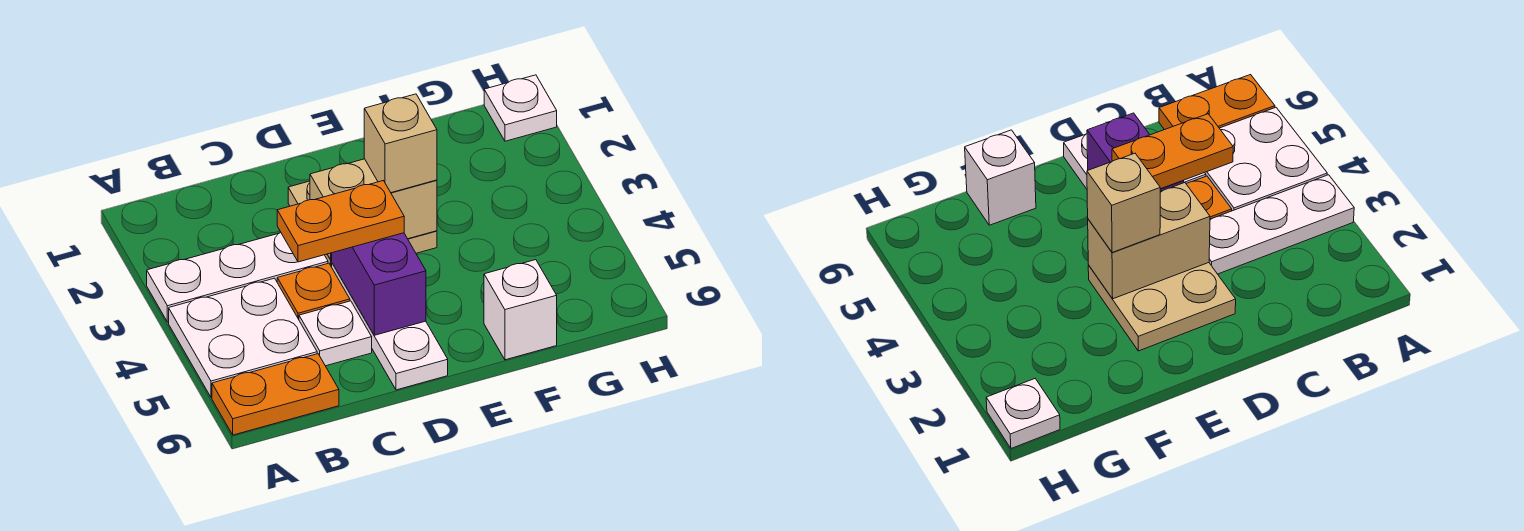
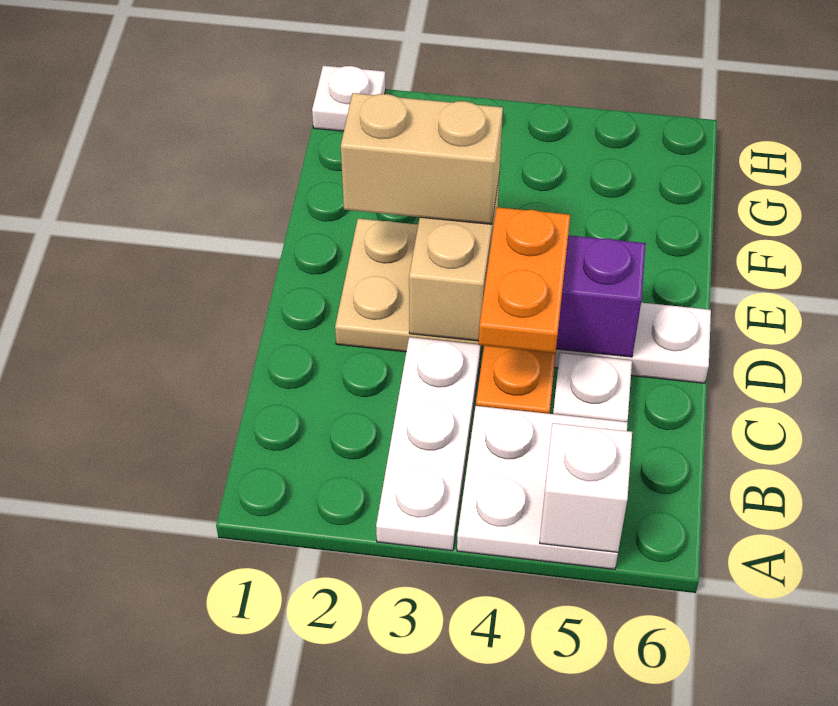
orange 1x2 plate [212,354,339,435] -> none
tan 1x1 brick [364,94,437,193] -> tan 1x2 brick [341,93,503,224]
white 1x1 brick [484,260,557,360] -> white 1x1 brick moved to [540,423,632,552]

